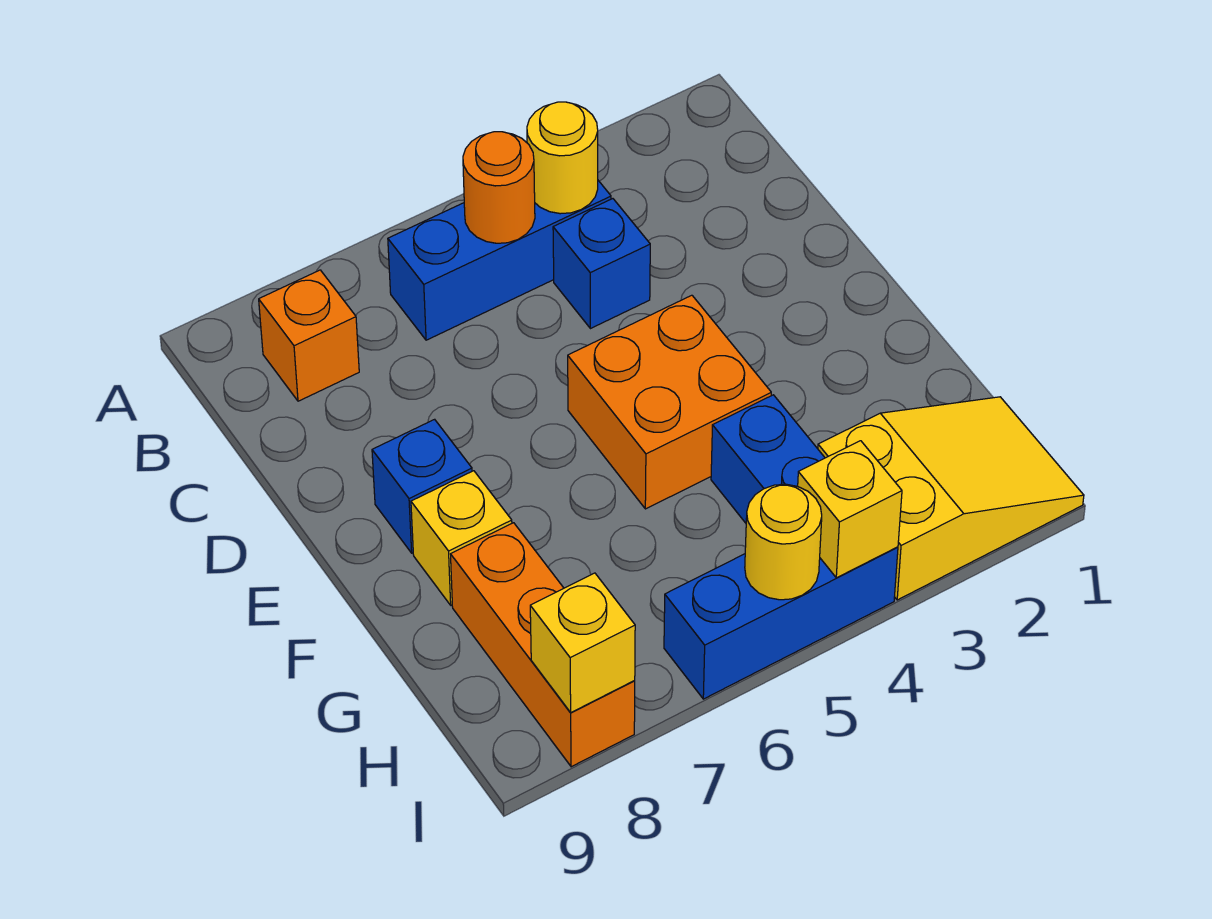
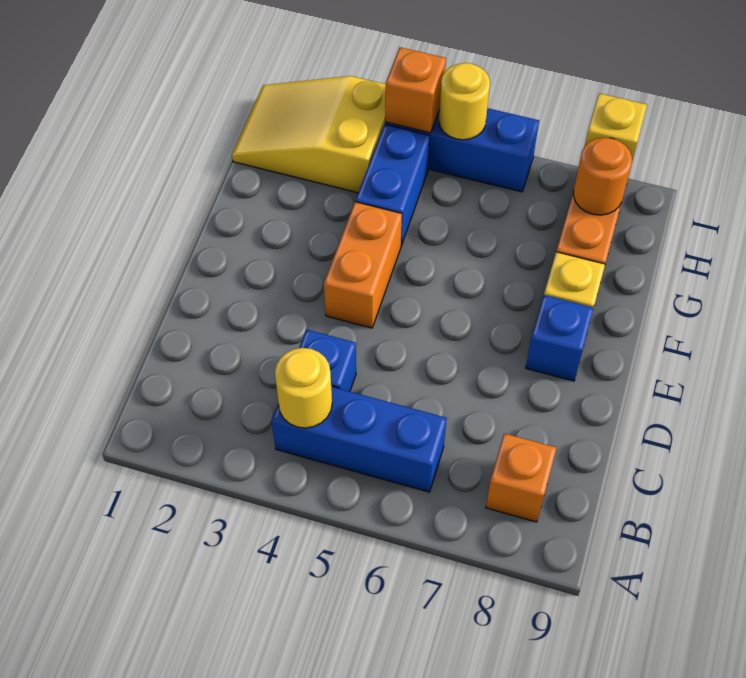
orange 1x1 round brick [463,132,535,243] -> orange 1x1 round brick moved to [573,137,632,215]
orange 2x2 brick [568,295,771,509] -> orange 1x2 brick [324,202,402,328]
yellow 1x1 brick [798,441,902,578] -> orange 1x1 brick [385,47,446,133]

